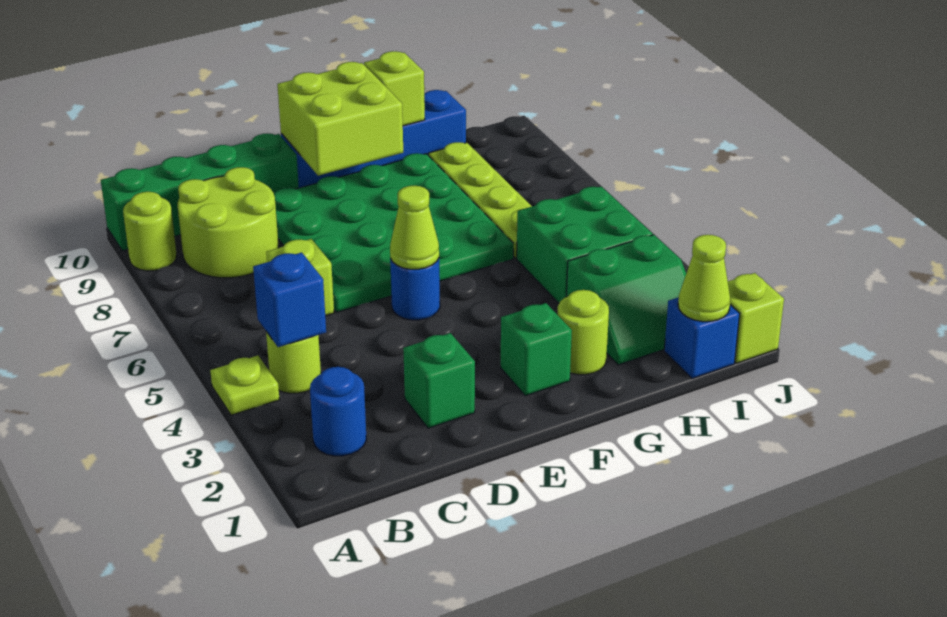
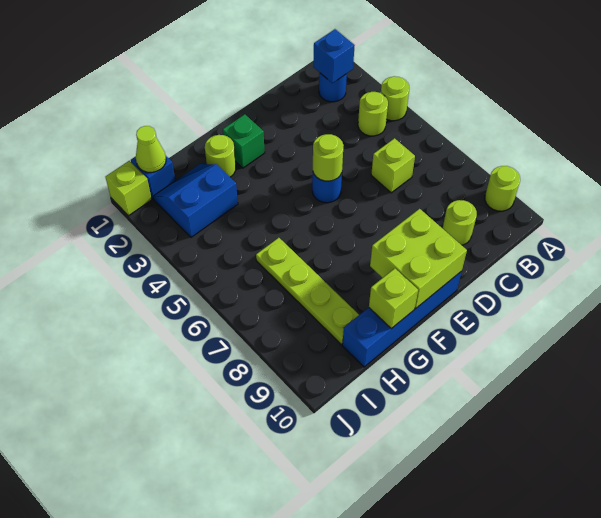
lime 1x1 plate [210,356,280,415] -> lime 1x1 round brick [381,76,409,121]
green 1x4 brick [101,133,299,251] -> none
blue 1x1 brick [253,253,326,347] -> blue 1x1 brick moved to [313,29,355,83]
lime 2x2 round brick [178,167,279,278] -> lime 1x1 round brick [443,200,477,245]
green 1x1 brick [403,333,475,428] -> none
green 4x4 plate [274,153,514,312] -> none
lime 1x1 cone [390,186,439,269] -> lime 1x1 round brick [313,134,344,181]
green 2x2 slope [567,235,686,365] -> blue 2x2 slope [153,164,238,237]
green 2x2 brick [517,187,653,303] -> none

